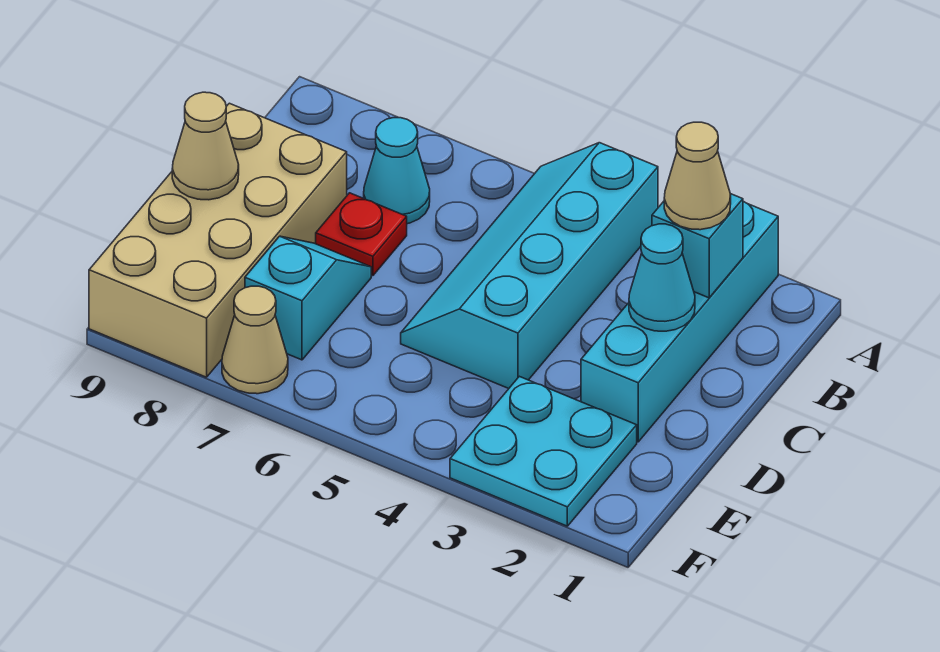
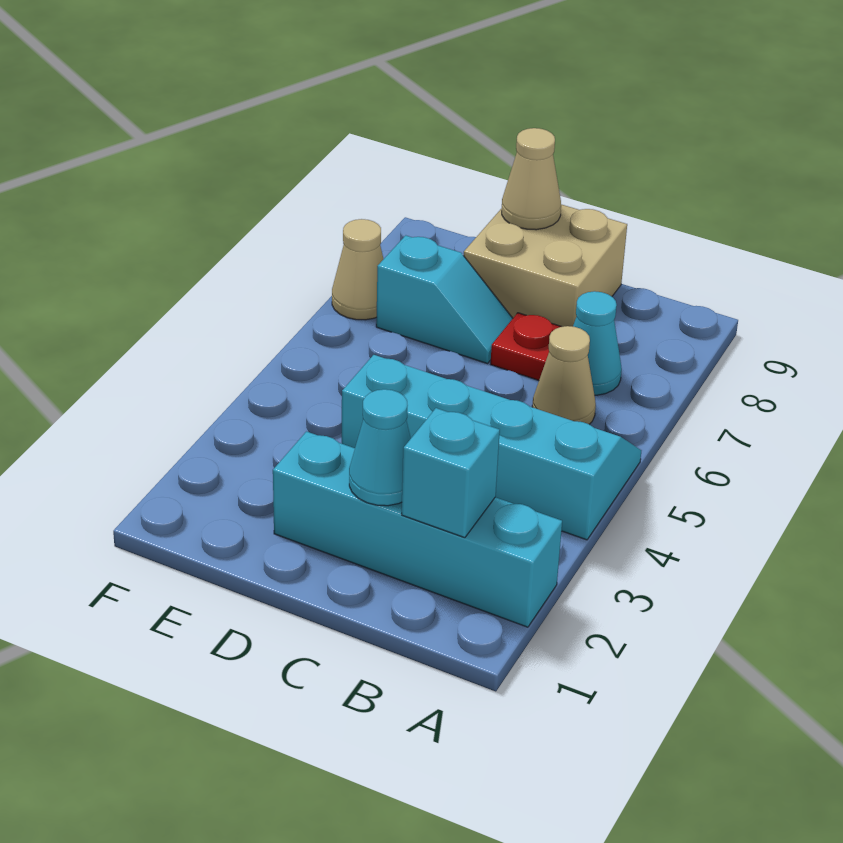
tan 1x1 cone [664,122,731,230] -> tan 1x1 cone moved to [532,326,596,424]
tan 2x4 brick [89,103,347,377] -> tan 2x2 brick [464,205,627,327]
cyan 2x2 plate [450,376,637,526] -> none

